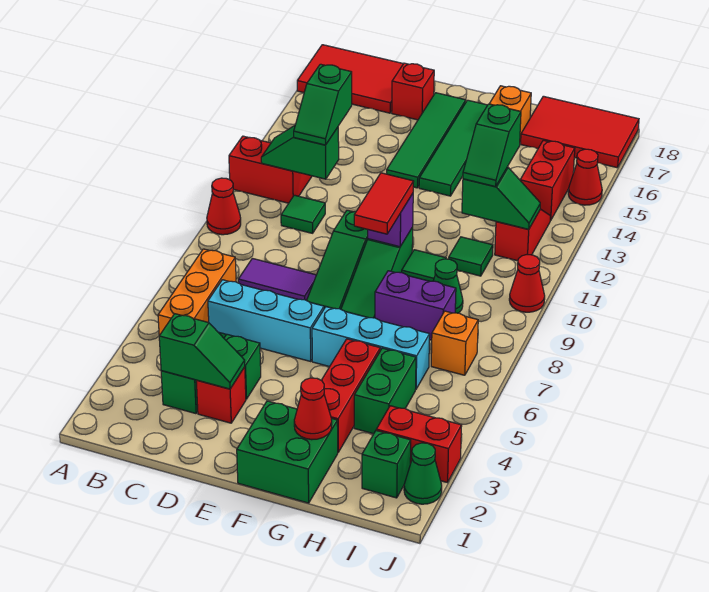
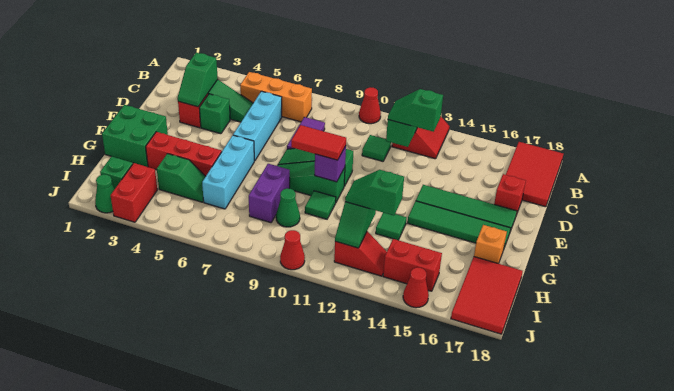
red 1x1 cone [294,378,332,440] -> none
green 1x2 brick [354,348,416,434] -> green 1x2 slope [157,154,206,202]
green 1x1 tile [449,237,493,276] -> green 1x1 tile moved to [376,213,406,240]
orange 1x1 brick [431,311,478,375] -> none

